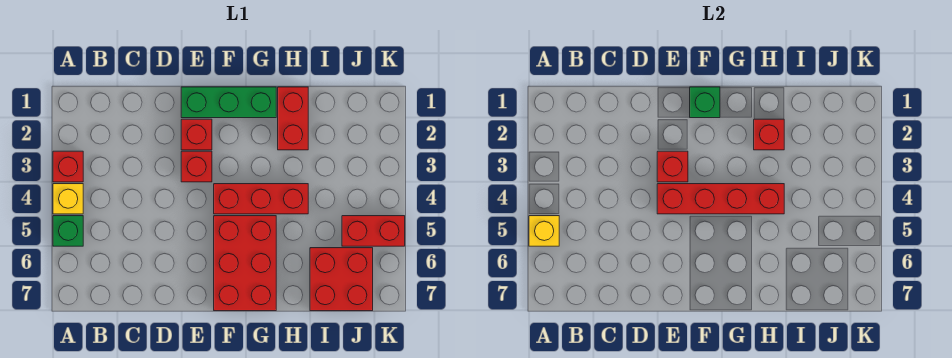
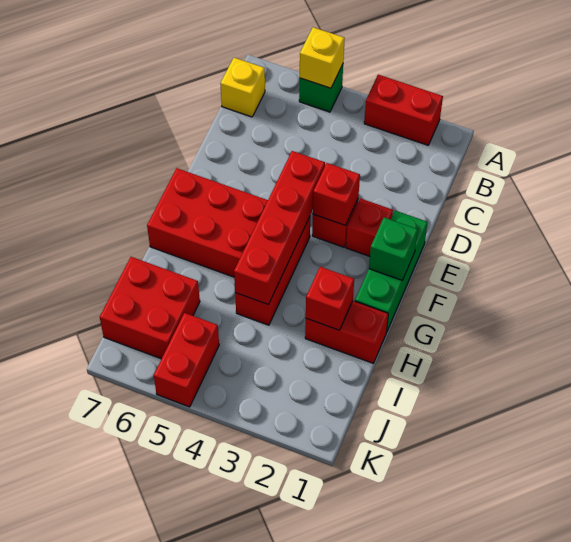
red 1x1 brick [53,151,83,182] -> red 1x2 brick [364,75,443,145]
yellow 1x1 brick [53,184,83,214] -> yellow 1x1 brick moved to [220,58,265,117]

